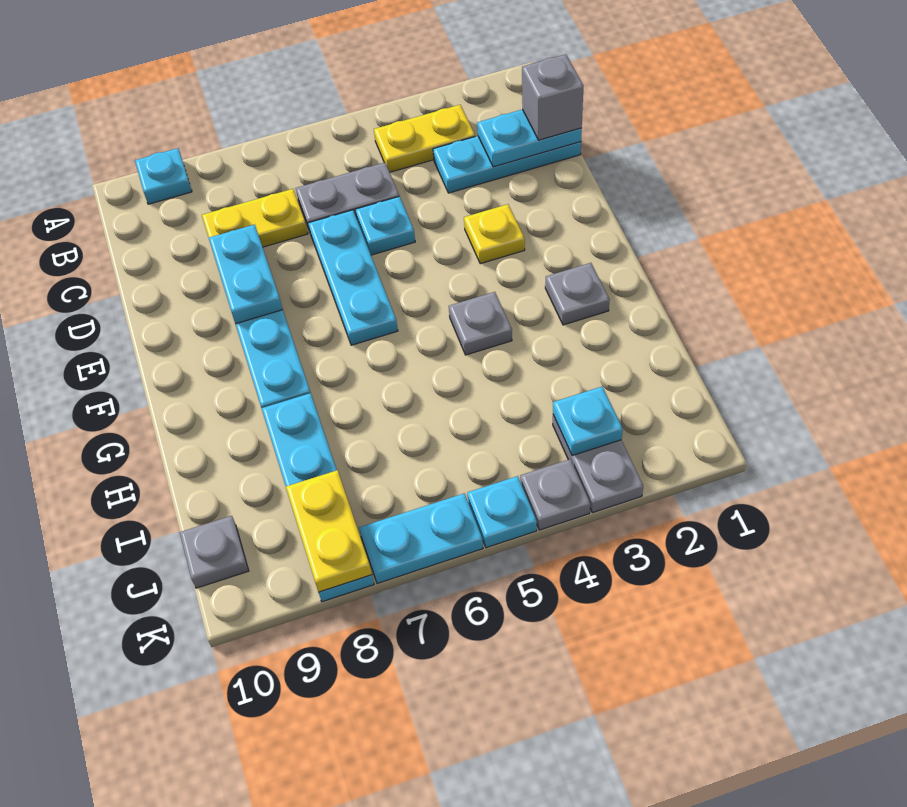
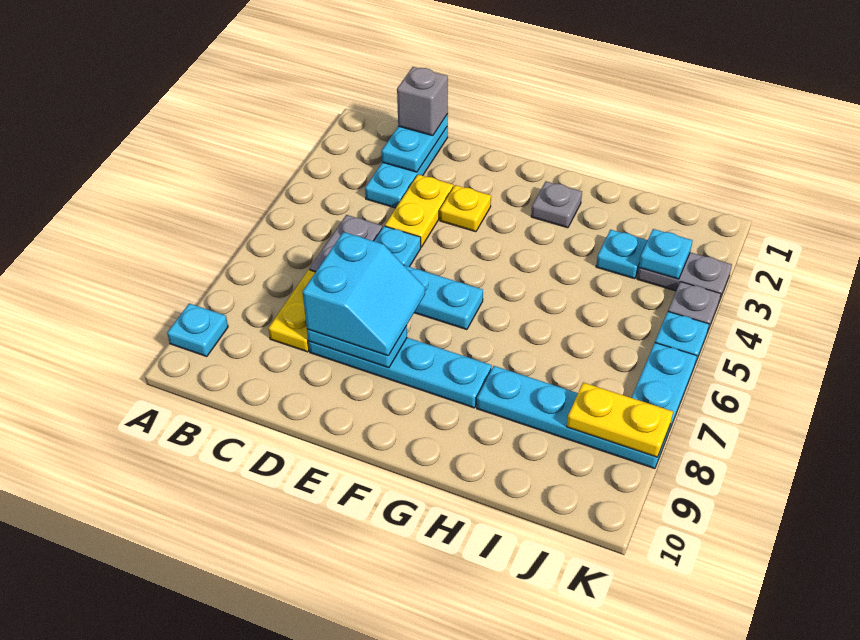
yellow 1x2 plate [374,105,475,172] -> yellow 1x2 plate moved to [385,175,453,247]
none -> cyan 2x2 slope [303,232,425,356]
grey 1x1 plate [449,292,512,355] -> none
none -> cyan 1x1 plate [596,230,648,279]
grey 1x1 plate [180,516,249,588] -> none

